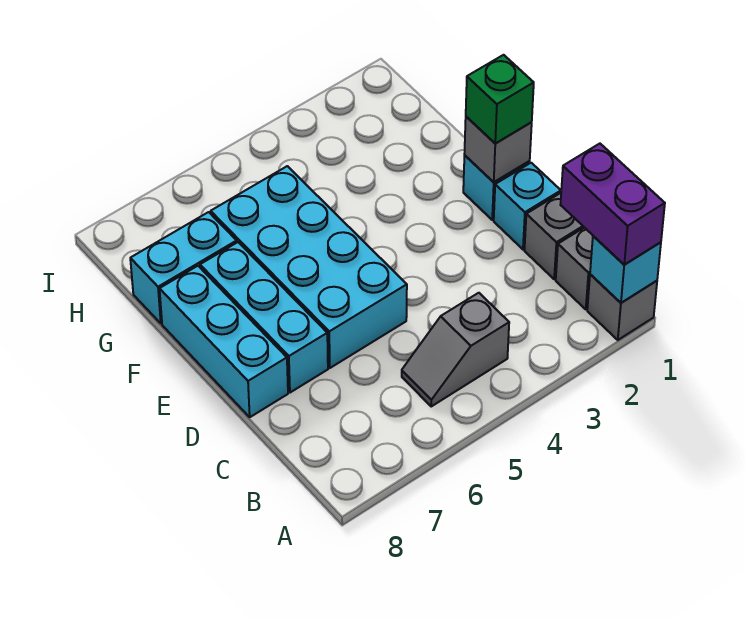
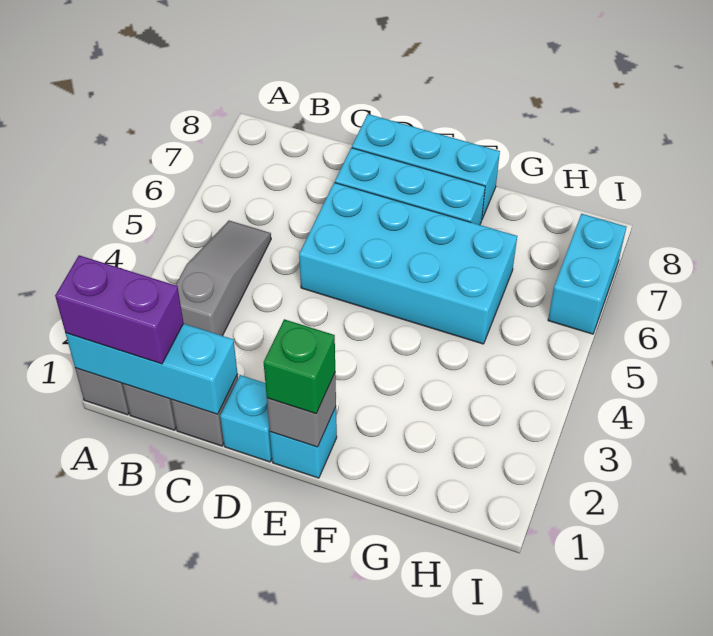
cyan 1x1 brick [590,236,661,303] -> cyan 1x3 brick [66,324,238,414]
grey 1x2 slope [402,293,509,406] -> grey 1x3 slope [176,221,271,336]
cyan 1x2 brick [130,212,237,323] -> cyan 1x2 brick moved to [548,214,626,334]

